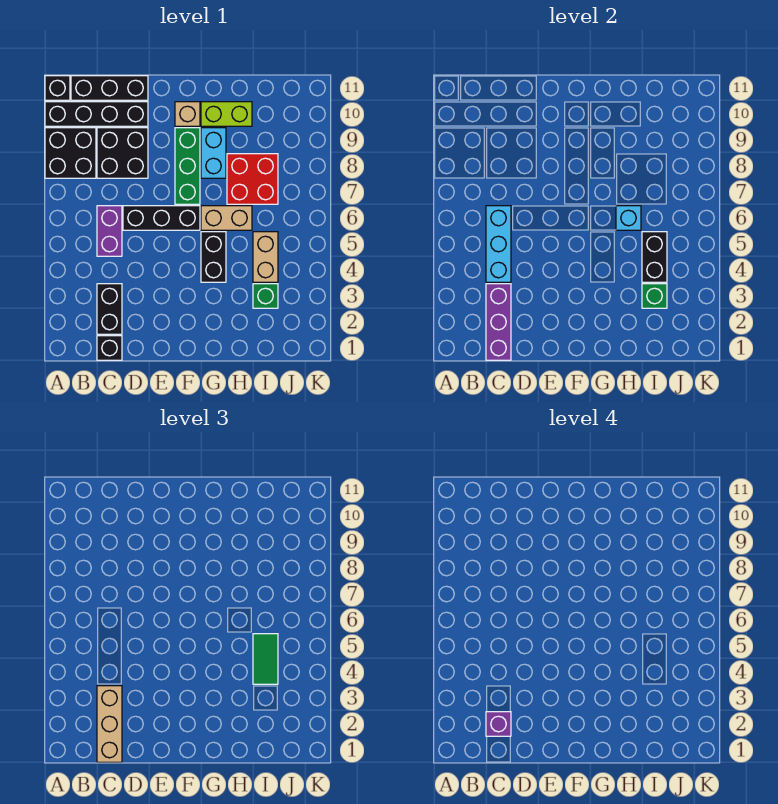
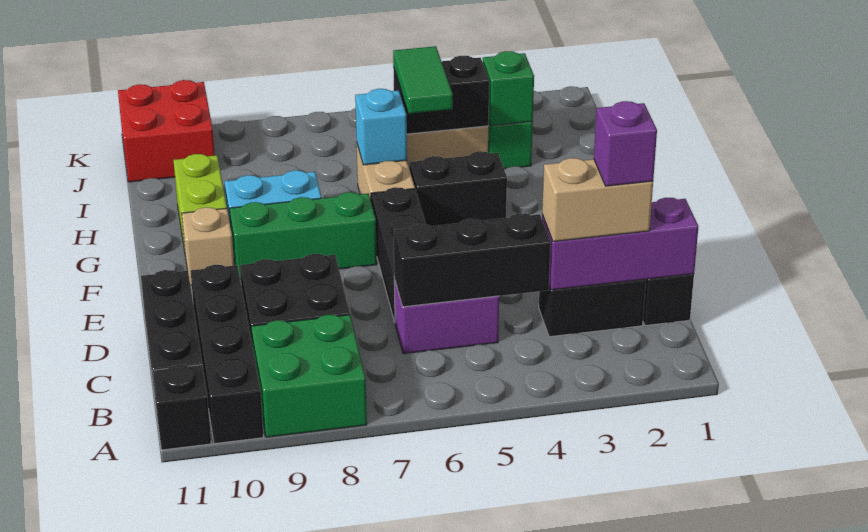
black 2x2 brick [45,128,96,178] -> green 2x2 brick [251,315,367,437]
tan 1x3 brick [97,686,122,762] -> tan 1x2 brick [542,158,653,242]
cyan 1x3 brick [486,206,511,282] -> black 1x3 brick [394,213,550,307]
red 2x2 brick [227,154,278,204] -> red 2x2 brick moved to [118,80,215,182]
green 1x2 tile [253,634,278,684] -> green 1x2 tile turned to [393,46,453,114]

